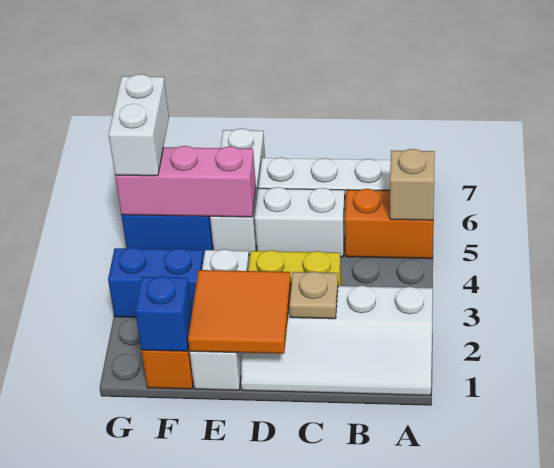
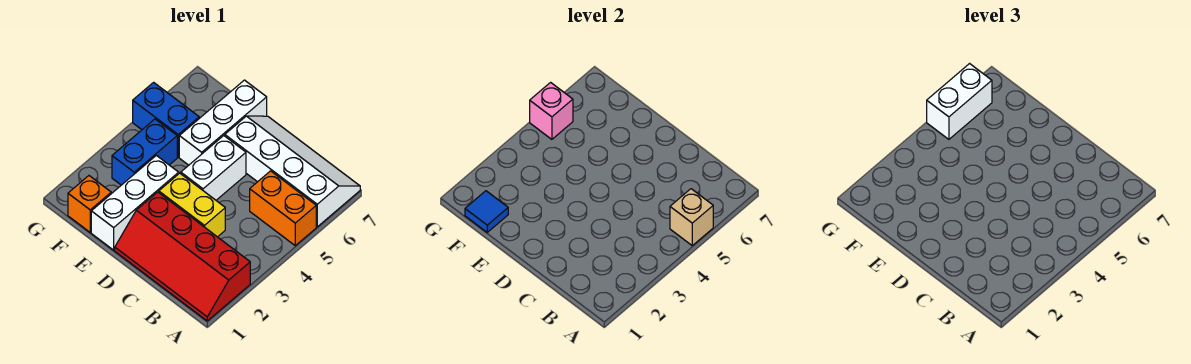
white 2x4 slope [241,286,433,396] -> red 2x4 slope [115,192,250,321]
tan 1x1 plate [289,271,338,319] -> none
white 1x2 brick [255,187,345,257] -> white 1x2 brick turned to [181,136,246,200]
orange 2x2 tile [188,270,291,354] -> none
pink 1x3 brick [115,146,256,217] -> pink 1x1 brick [530,82,573,139]
blue 1x1 brick [135,276,192,351] -> blue 1x1 tile [465,191,508,232]
blue 1x2 brick [108,247,204,317] -> blue 1x2 brick turned to [112,119,177,185]

